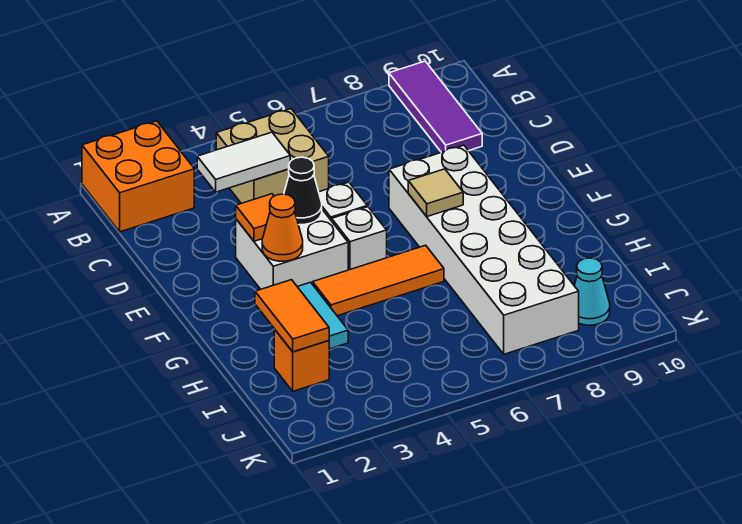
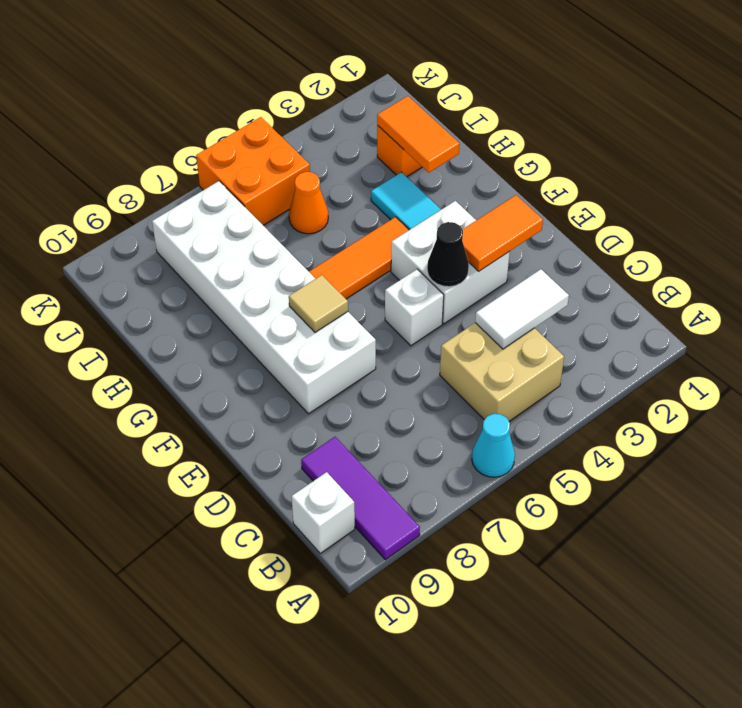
orange 2x2 brick [82,121,194,232] -> orange 2x2 brick moved to [196,117,310,225]
orange 1x1 tile [236,194,274,241] -> orange 1x2 tile [462,195,543,271]
orange 1x1 cone [262,194,303,261] -> orange 1x1 cone moved to [289,172,328,234]
white 1x1 brick [332,207,387,270] -> white 1x1 brick moved to [292,472,355,553]
cyan 1x1 cone [574,258,610,325] -> cyan 1x1 cone moved to [472,414,515,477]

